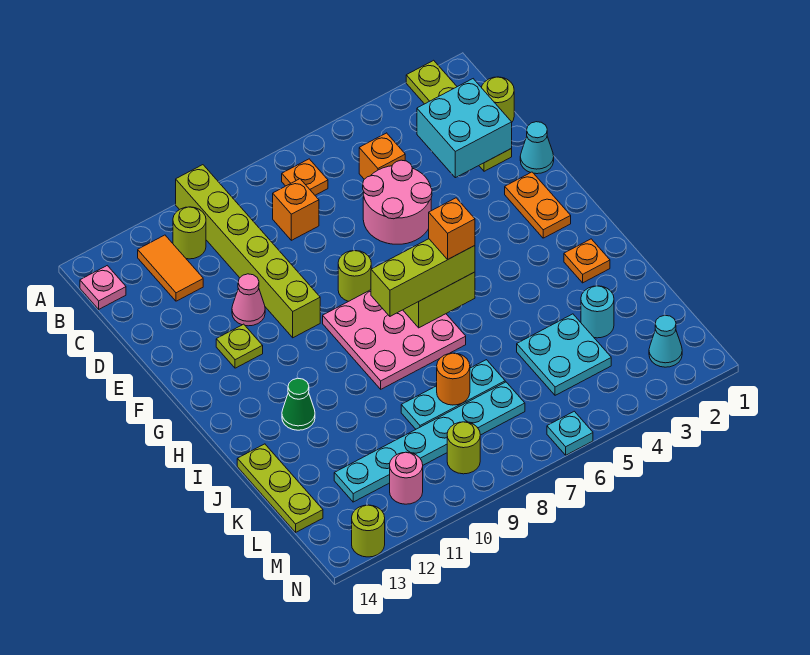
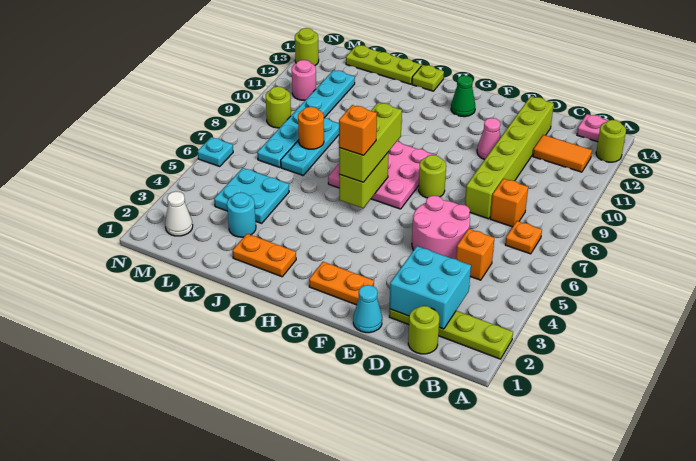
lime 1x6 brick [176,165,320,338] -> lime 1x6 brick turned to [465,96,554,219]
lime 1x1 round brick [173,207,206,259] -> lime 1x1 round brick moved to [596,120,626,162]
lime 1x1 plate [216,324,263,368] -> lime 1x1 plate moved to [412,65,444,91]
orange 1x1 plate [564,239,610,283] -> orange 1x2 plate [233,234,296,277]
green 1x1 cone [282,378,315,430] -> green 1x1 cone moved to [451,75,475,117]
cyan 1x1 cone [649,315,682,367] -> white 1x1 cone [165,191,193,236]

